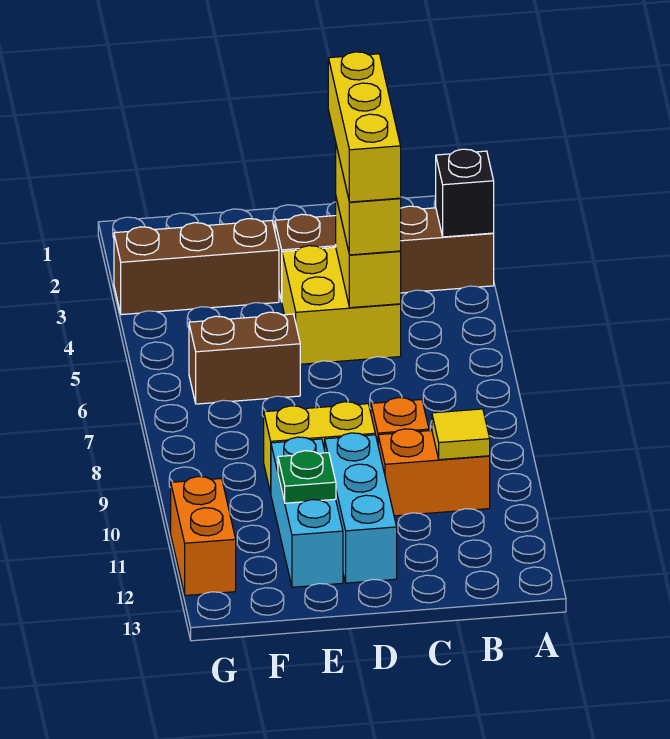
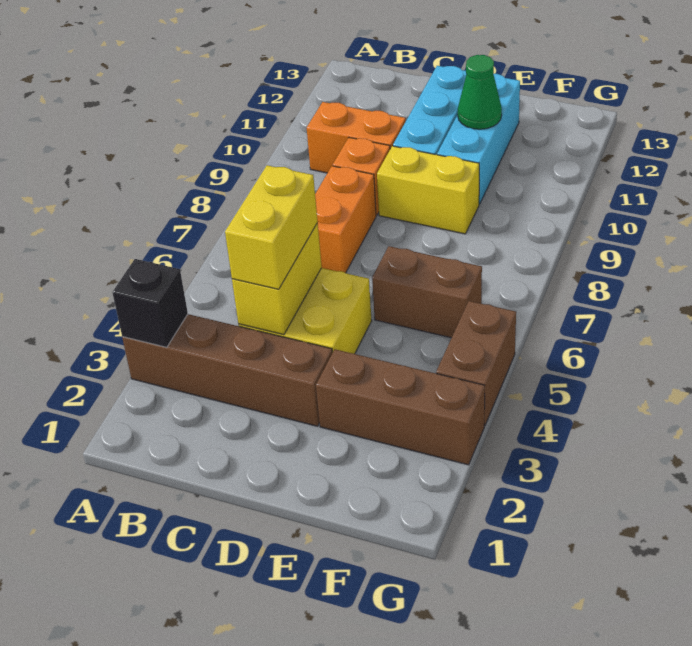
yellow 1x1 tile [432,409,490,460] -> none
yellow 1x3 brick [328,52,401,202] -> none
green 1x1 plate [278,451,336,503] -> green 1x1 cone [458,55,502,129]
none -> brown 1x2 brick [436,301,516,426]
orange 1x2 brick [171,477,236,596] -> orange 1x2 brick moved to [315,166,376,273]

